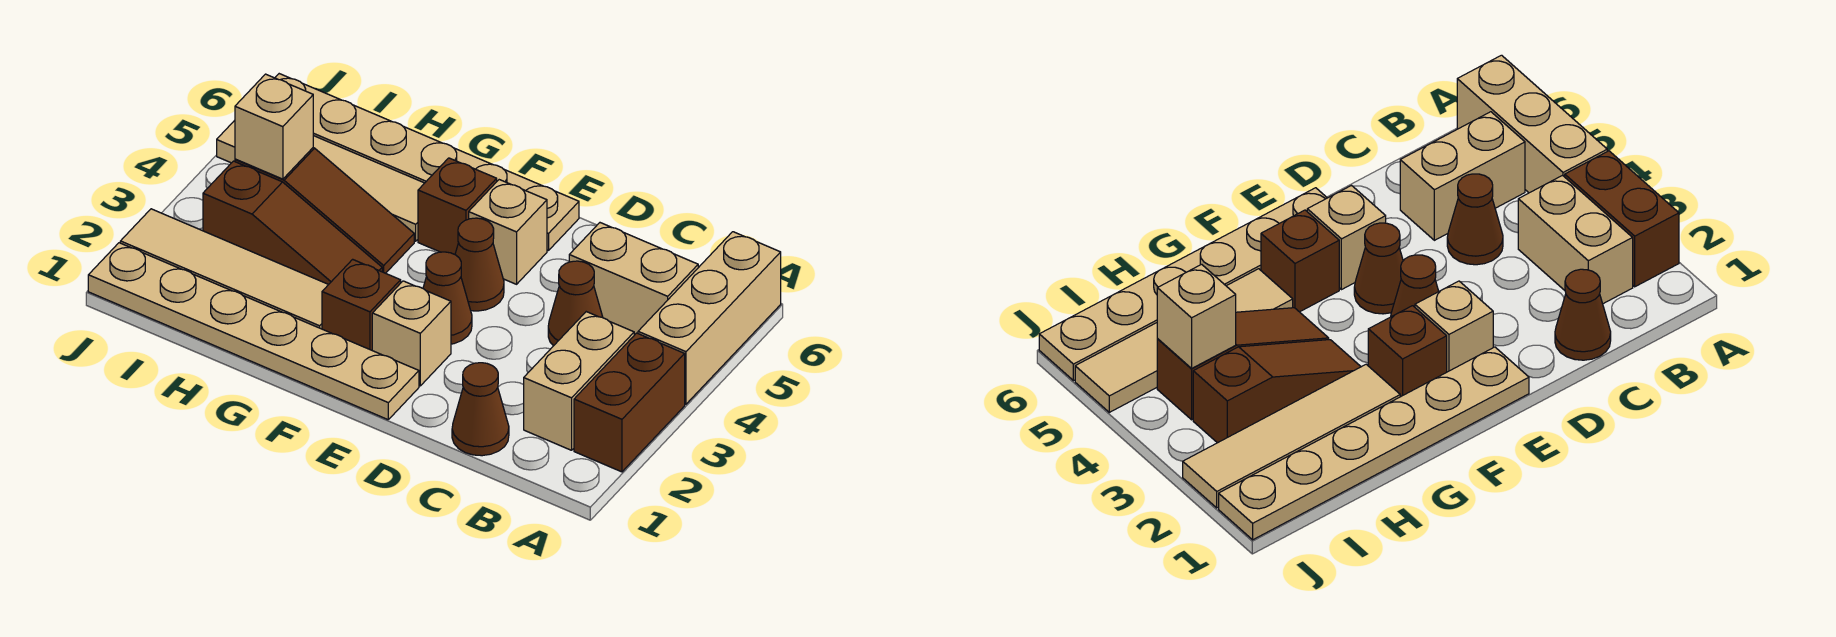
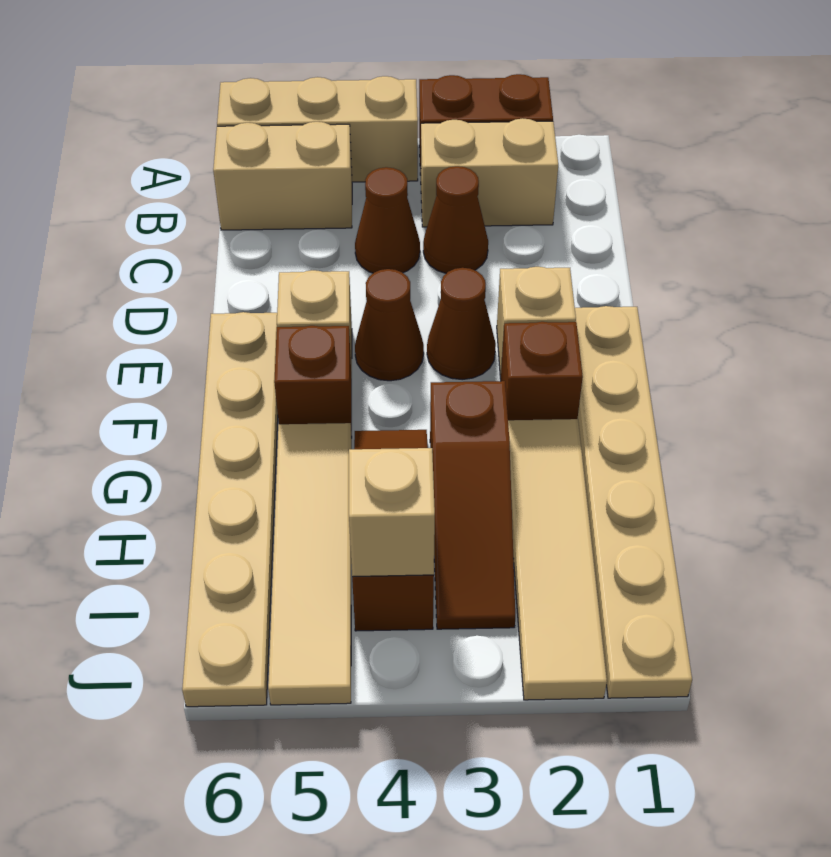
tan 1x2 brick [569,223,698,335] -> tan 1x2 brick turned to [213,122,352,230]
brown 1x1 cone [452,363,509,456] -> brown 1x1 cone moved to [423,166,488,273]
brown 1x3 slope [203,161,382,284] -> brown 1x3 slope turned to [430,381,515,629]

